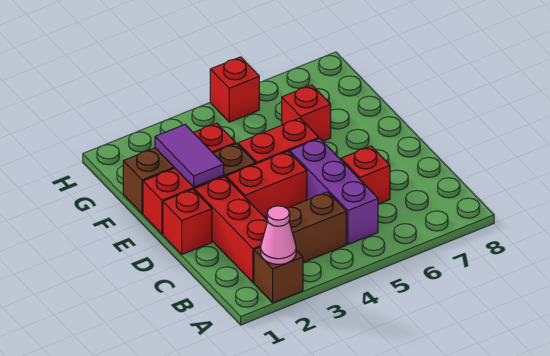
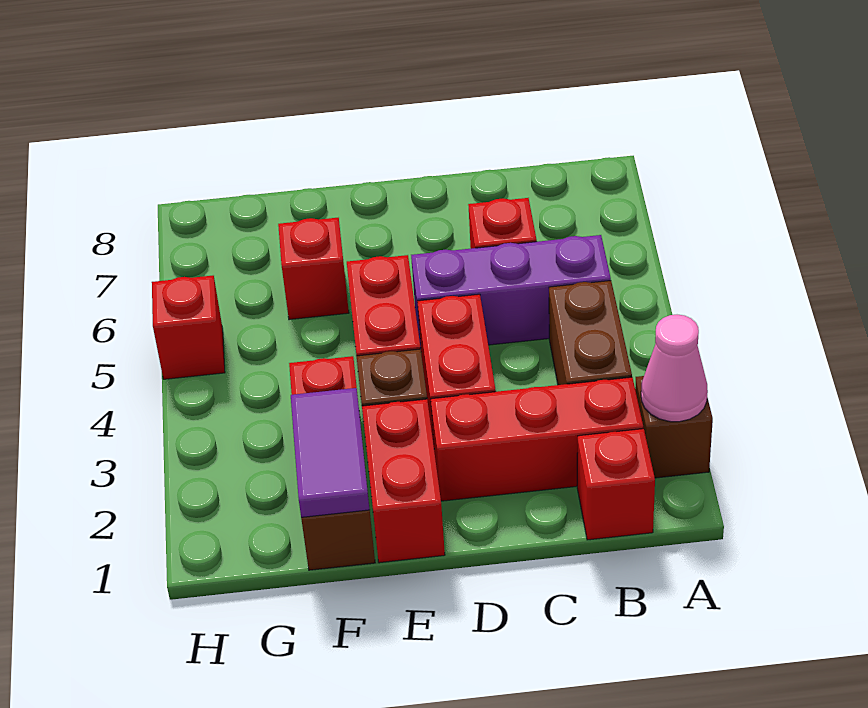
red 1x1 brick [163,189,212,254] -> red 1x1 brick moved to [577,429,655,540]
purple 1x2 tile [155,125,224,187] -> purple 1x2 tile turned to [291,388,370,517]

